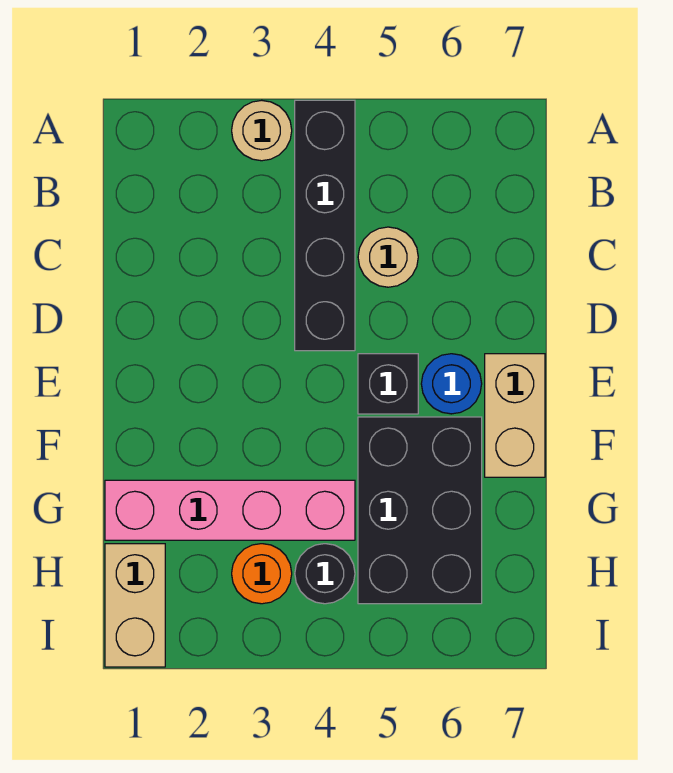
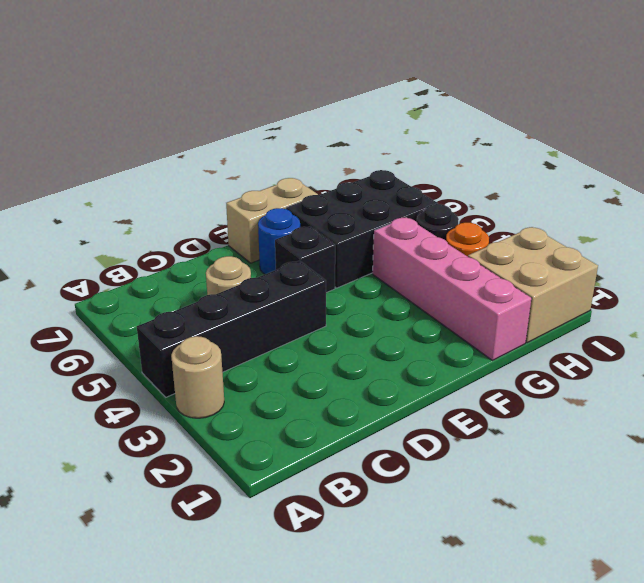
tan 1x2 brick [105,544,165,667] -> tan 2x2 brick [468,227,598,343]

